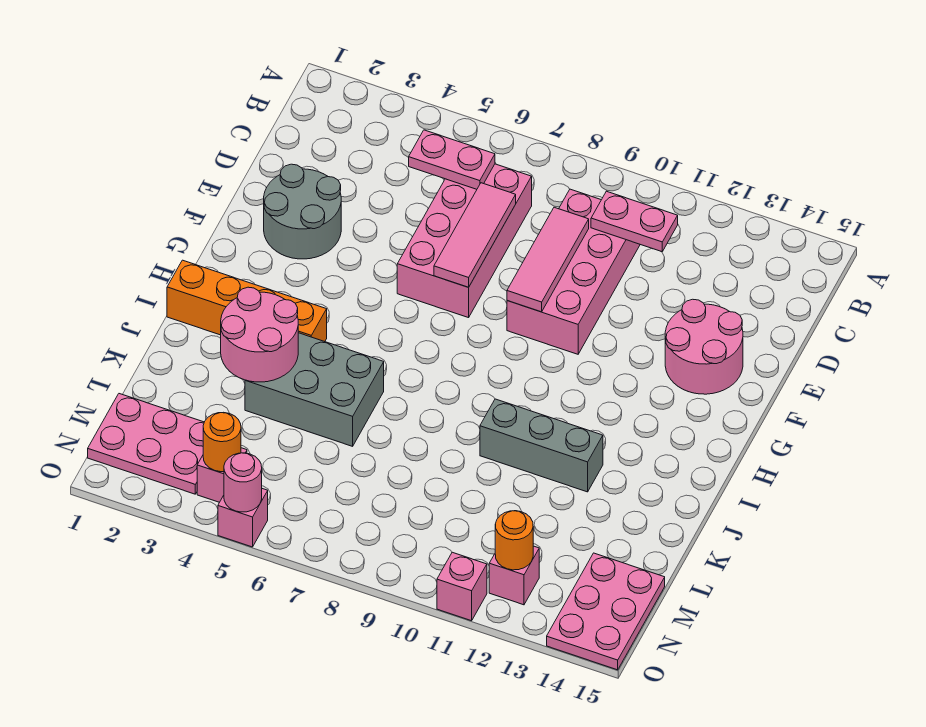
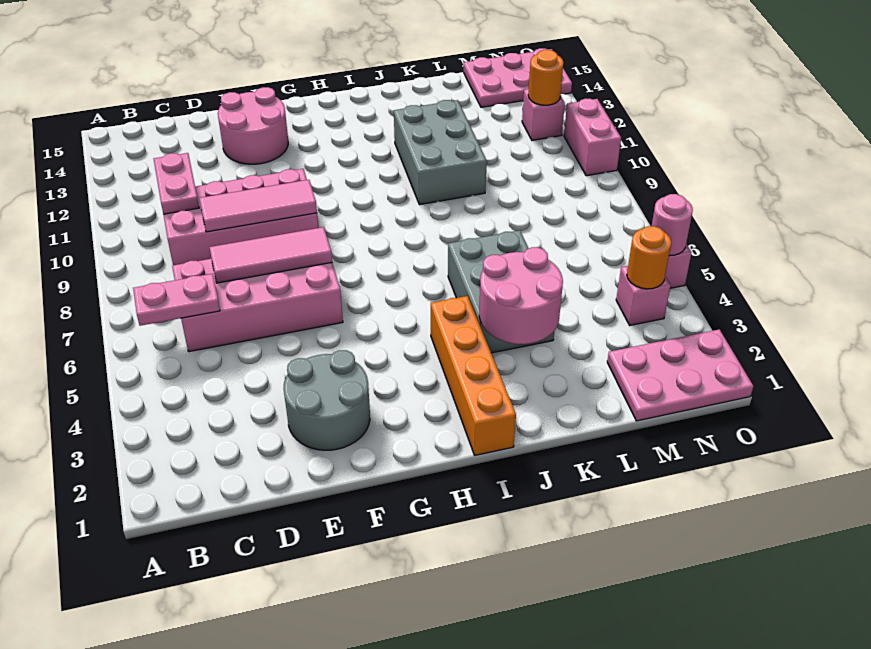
pink 1x2 plate [409,130,495,189] -> pink 1x2 plate turned to [133,274,220,326]
grey 1x3 brick [480,399,603,492] -> grey 2x3 brick [394,100,487,205]
pink 2x3 plate [88,394,204,494] -> pink 2x3 plate turned to [607,329,753,421]
pink 1x1 brick [437,552,487,621] -> pink 1x2 brick [564,99,621,176]

